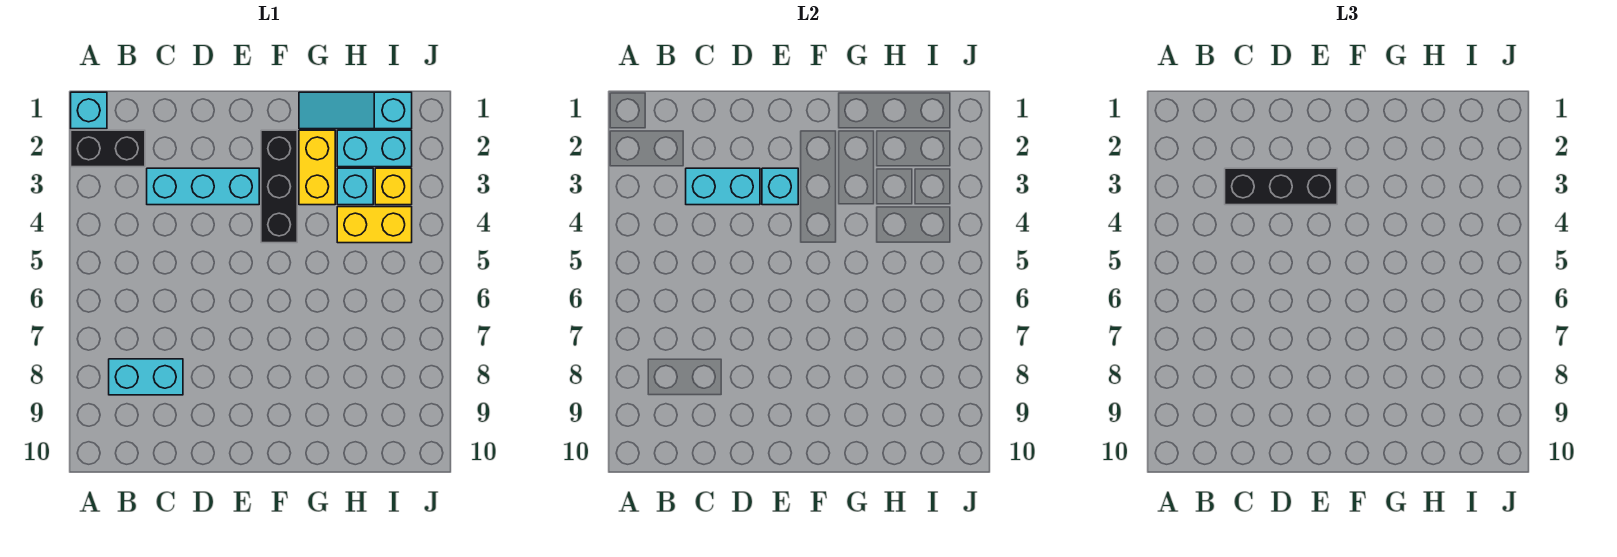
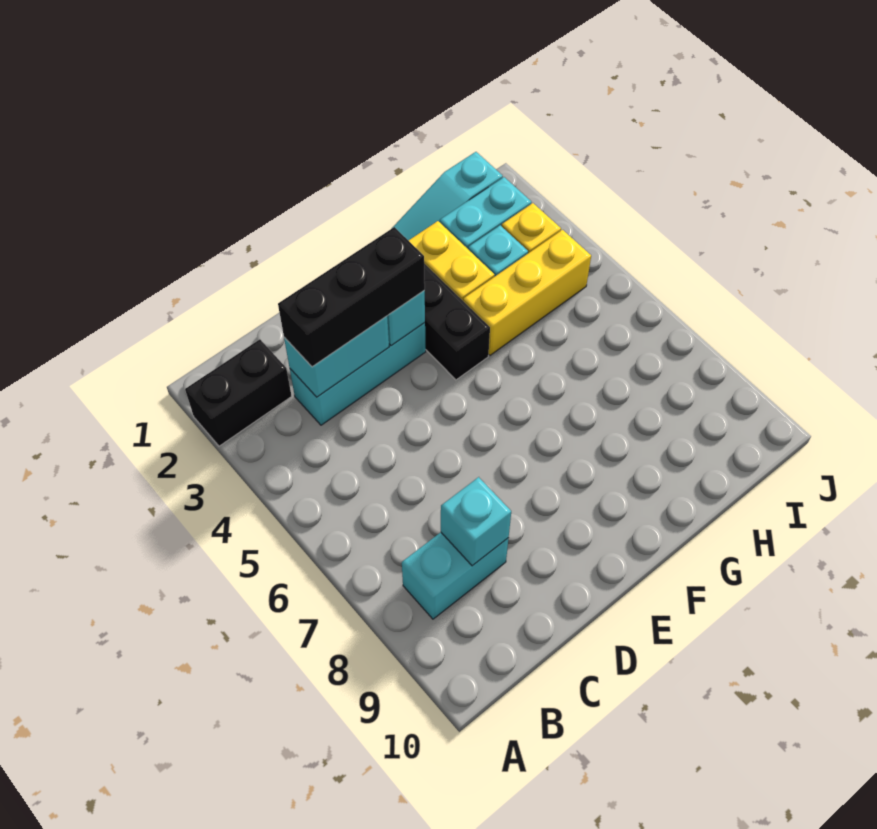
cyan 1x1 brick [71,92,107,129] -> cyan 1x1 brick moved to [441,477,511,566]
yellow 1x2 brick [337,207,412,243] -> yellow 1x3 brick [463,230,591,355]

